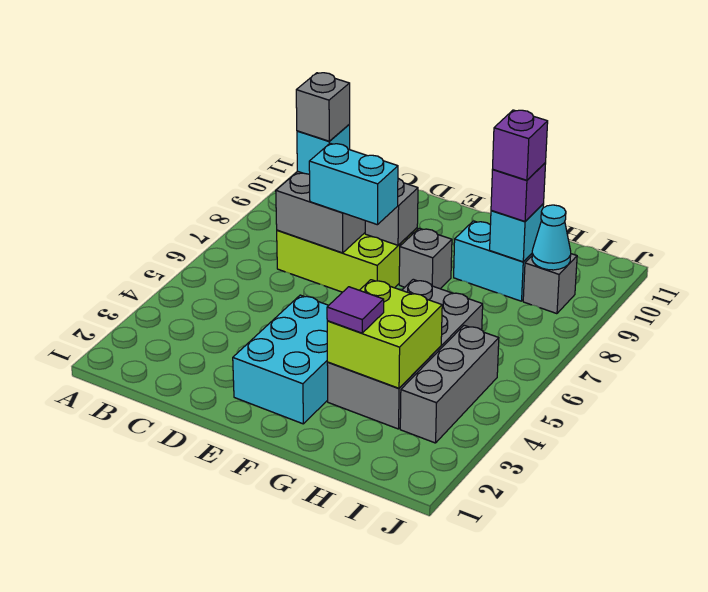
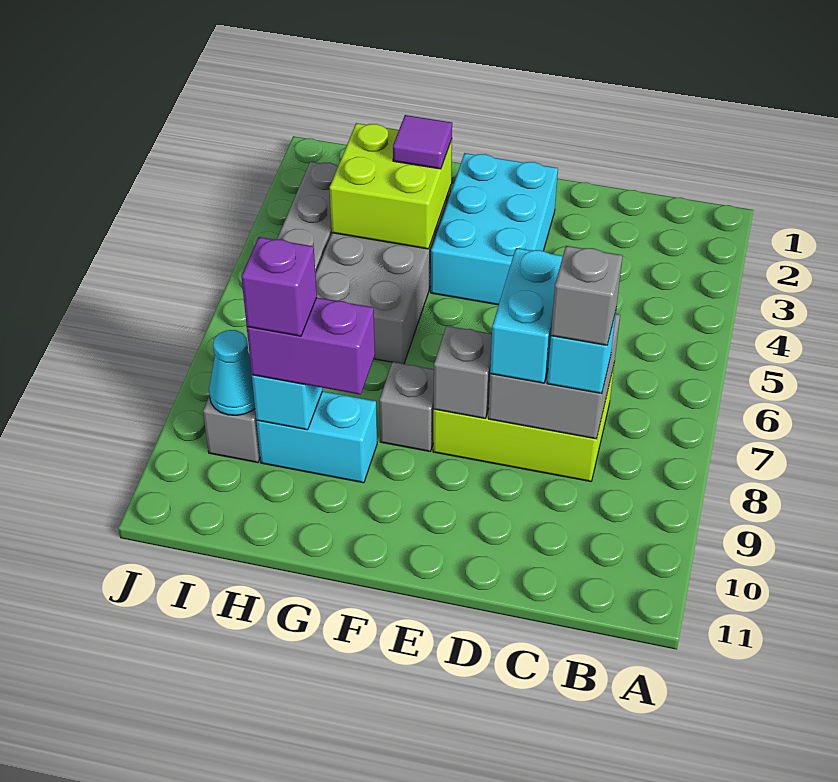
cyan 1x2 brick [309,143,398,225] -> cyan 1x2 brick turned to [490,248,563,383]
purple 1x1 brick [491,163,546,222] -> purple 1x2 brick [247,298,375,395]

